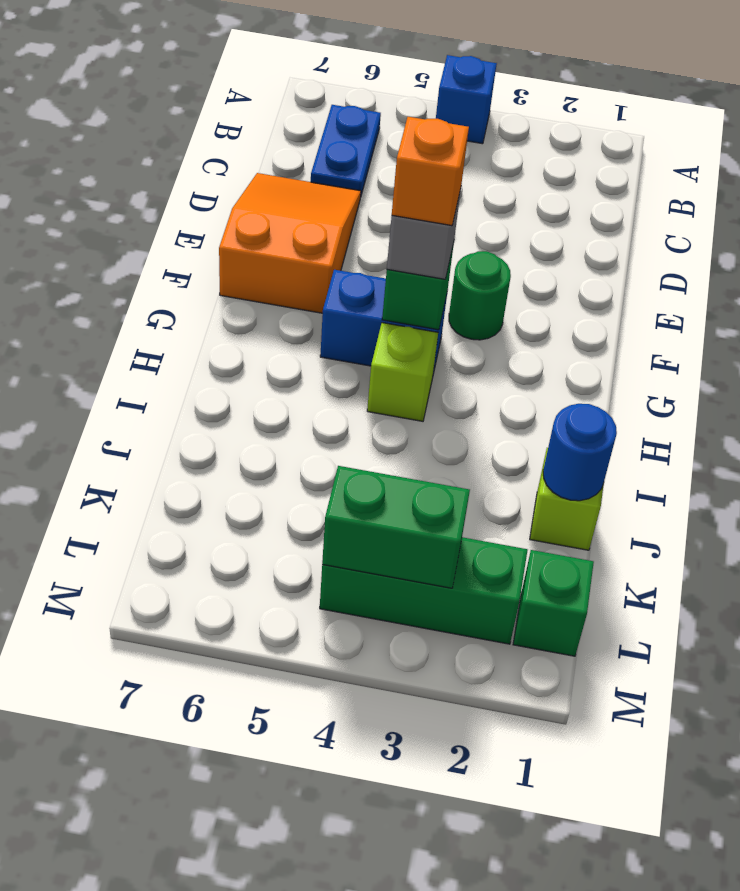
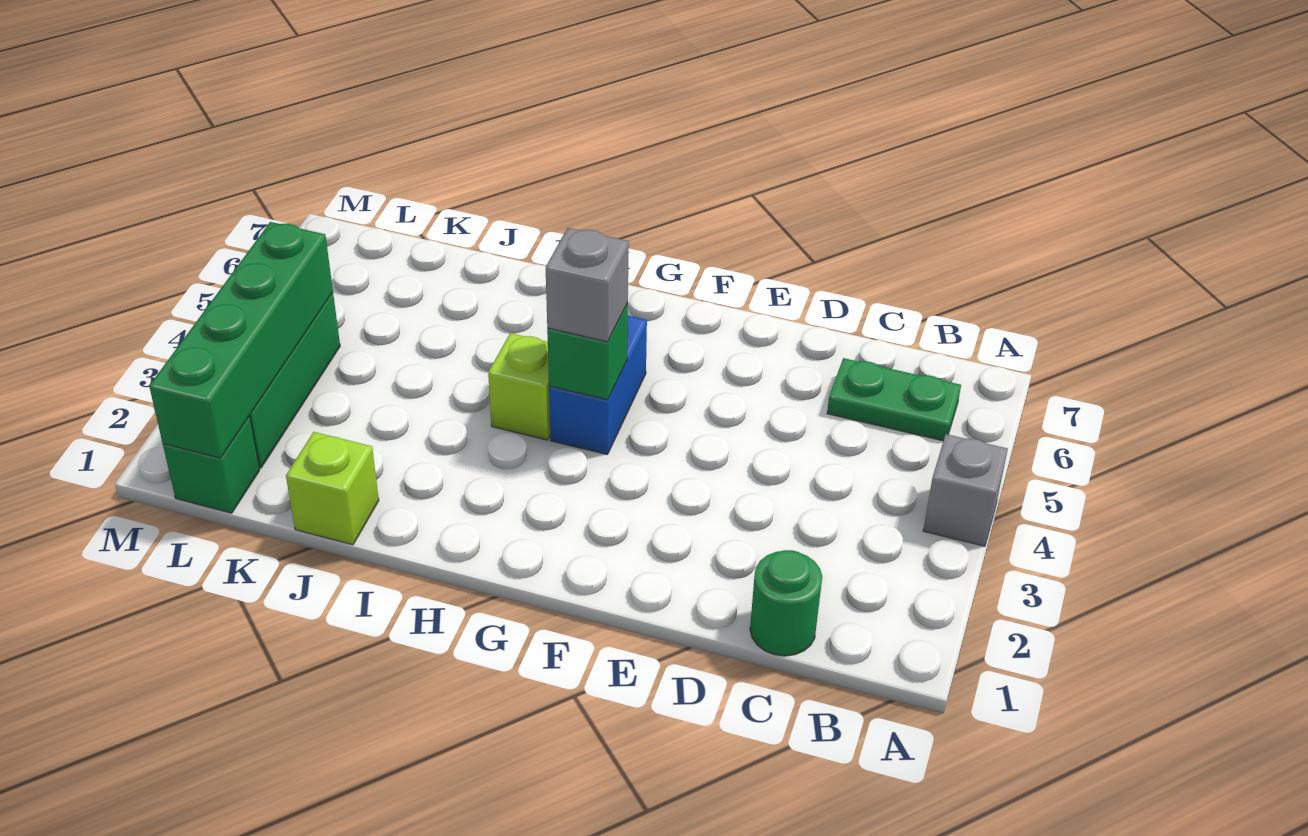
blue 1x1 brick [436,55,497,144] -> grey 1x1 brick [923,434,1008,546]
blue 1x2 plate [311,105,381,195] -> green 1x2 plate [827,358,961,441]
orange 2x3 slope [219,173,361,313] -> none
green 1x1 round brick [449,251,511,340] -> green 1x1 round brick moved to [750,550,822,656]
orange 1x1 brick [392,117,469,226] -> none
blue 1x1 round brick [543,404,617,501] -> none
green 1x2 brick [322,466,470,588] -> green 1x4 brick [149,222,333,458]

